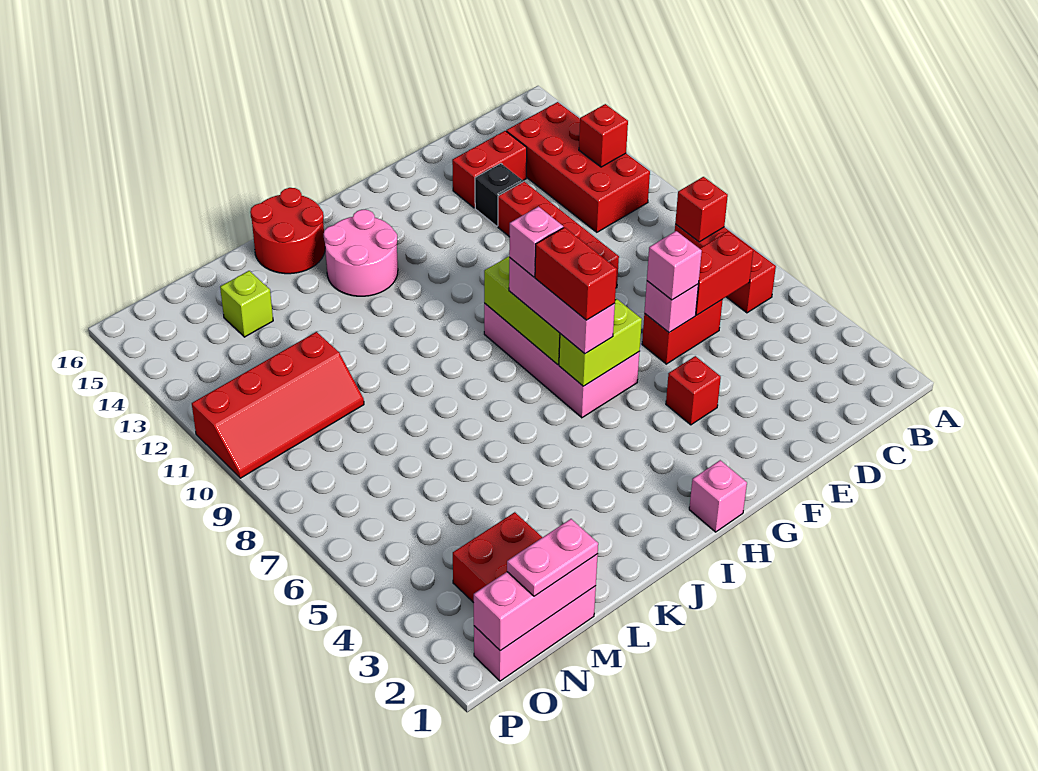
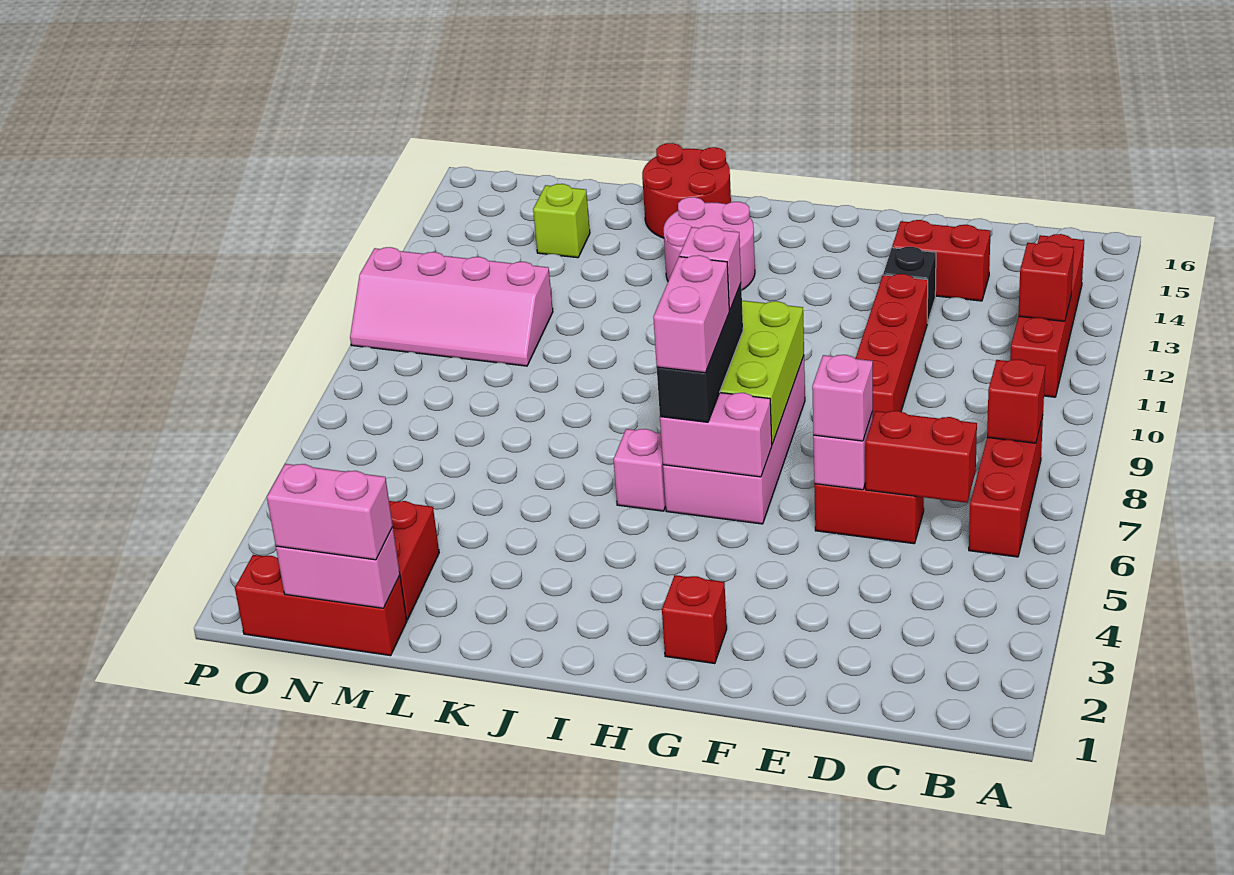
red 2x4 brick [506,102,650,232] -> red 1x4 brick [1010,234,1084,397]
red 1x1 brick [666,356,721,425] -> red 1x1 brick moved to [662,575,727,664]
lime 1x2 brick [559,299,642,386] -> pink 1x2 brick [660,393,772,477]
pink 1x1 brick [689,460,747,532] -> pink 1x1 brick moved to [613,429,666,511]
pink 1x3 brick [509,257,615,354] -> black 1x3 brick [657,284,743,422]
red 1x2 brick [535,227,617,320] -> pink 1x2 brick [653,255,729,373]
pink 1x3 brick [474,586,596,681] -> red 1x3 brick [235,555,407,656]
pink 1x3 brick [474,554,598,651] -> pink 1x2 brick [276,527,400,608]
pink 1x2 plate [507,519,598,596] -> pink 1x2 brick [267,464,393,560]
red 2x4 slope [192,332,364,478] -> pink 2x4 slope [350,247,553,366]

